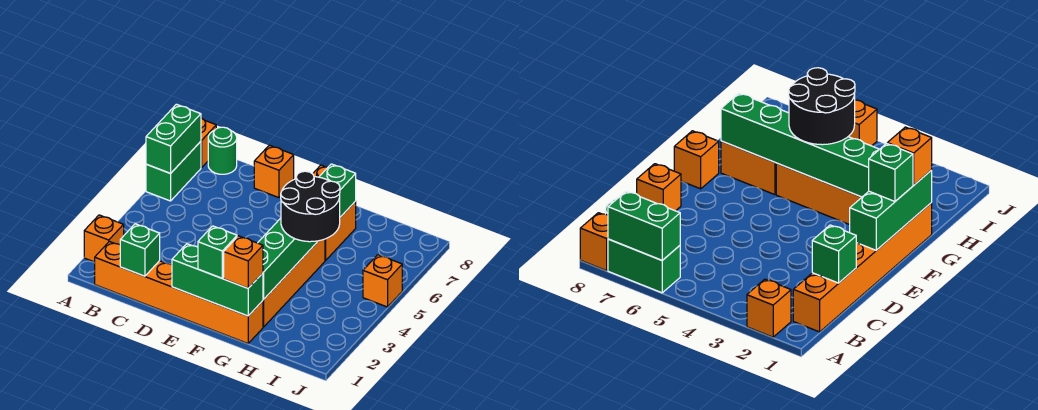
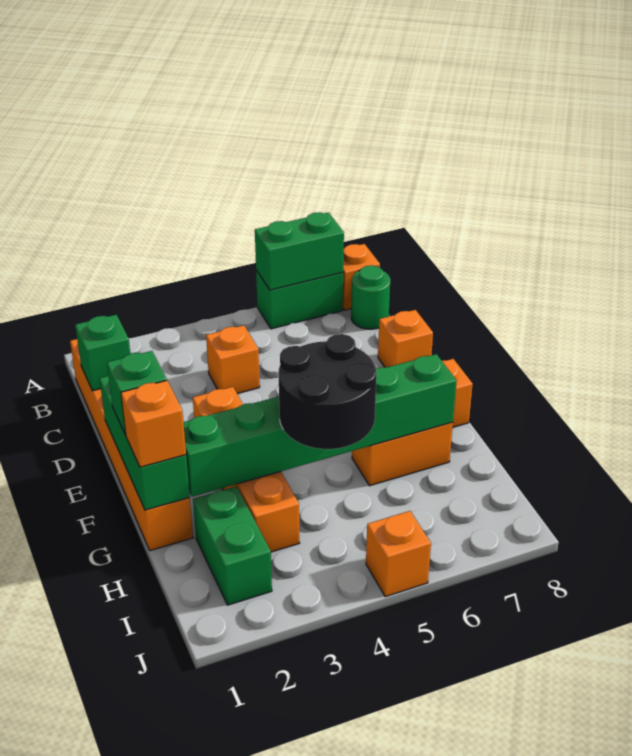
orange 1x1 brick [84,215,124,262] -> orange 1x1 brick moved to [206,325,260,394]
orange 1x4 brick [263,239,325,327] -> orange 1x4 brick turned to [193,387,299,552]
none -> green 1x2 brick [193,486,272,605]

